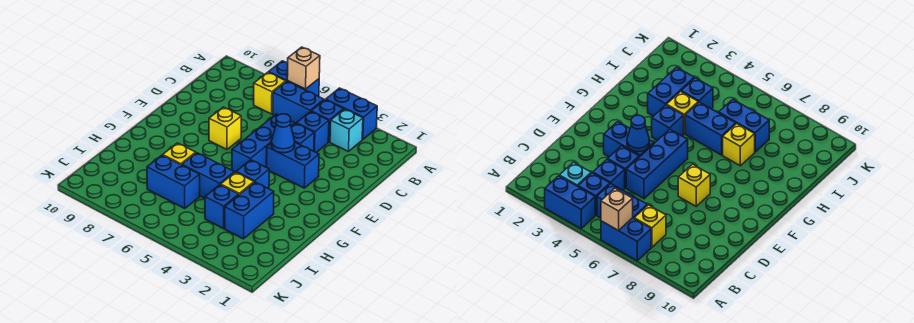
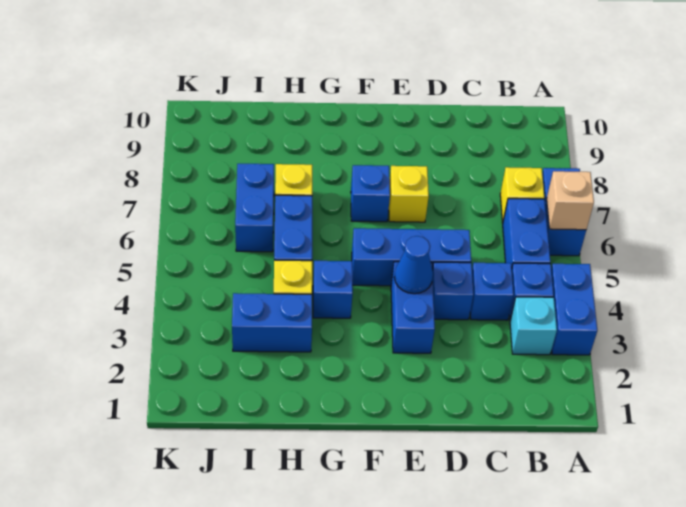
blue 1x1 brick [205,185,239,229] -> blue 1x1 brick moved to [351,165,390,222]

